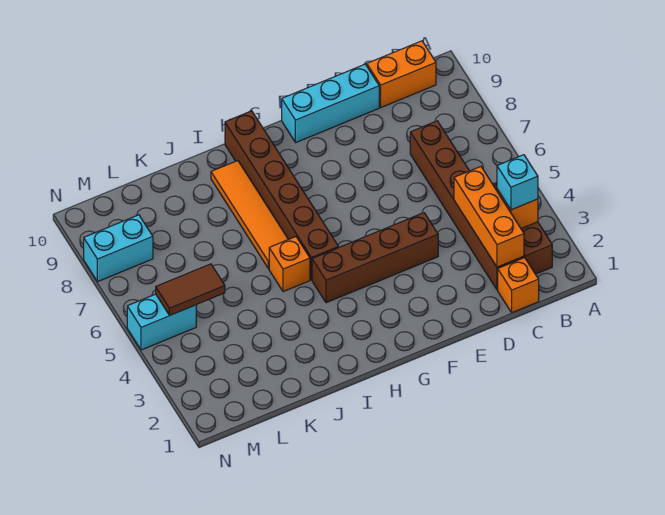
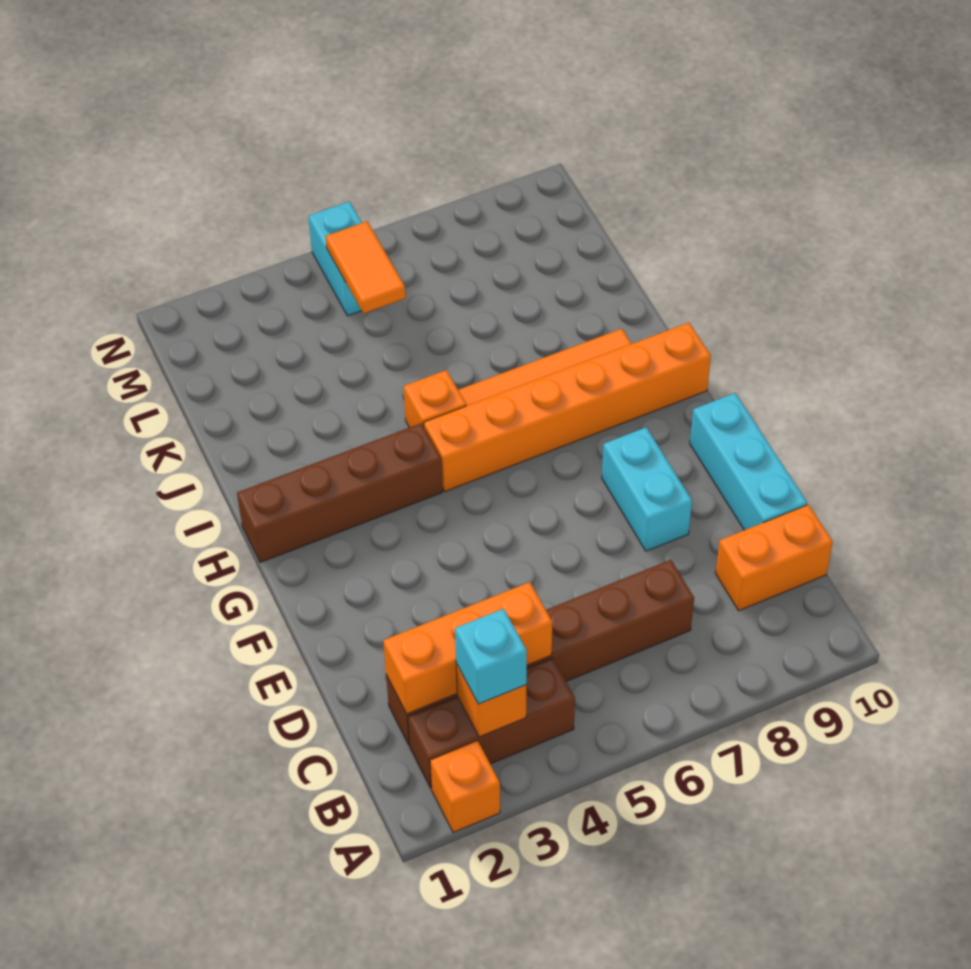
orange 1x2 brick [367,41,436,107] -> orange 1x2 brick turned to [716,505,833,611]
orange 1x1 brick [498,258,539,312] -> orange 1x1 brick moved to [430,741,500,833]
brown 1x4 brick [312,213,438,303] -> brown 1x4 brick turned to [237,423,443,562]
brown 1x6 brick [225,111,338,280] -> orange 1x6 brick [424,323,711,491]
brown 1x2 tile [156,264,225,315] -> orange 1x2 tile [326,221,406,314]
cyan 1x2 brick [84,215,153,282] -> cyan 1x2 brick moved to [602,427,692,551]

